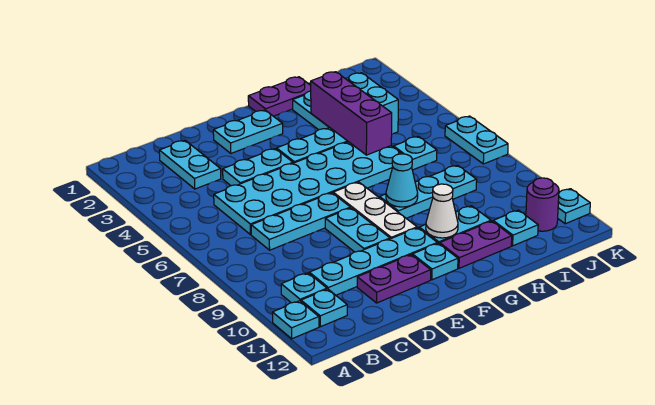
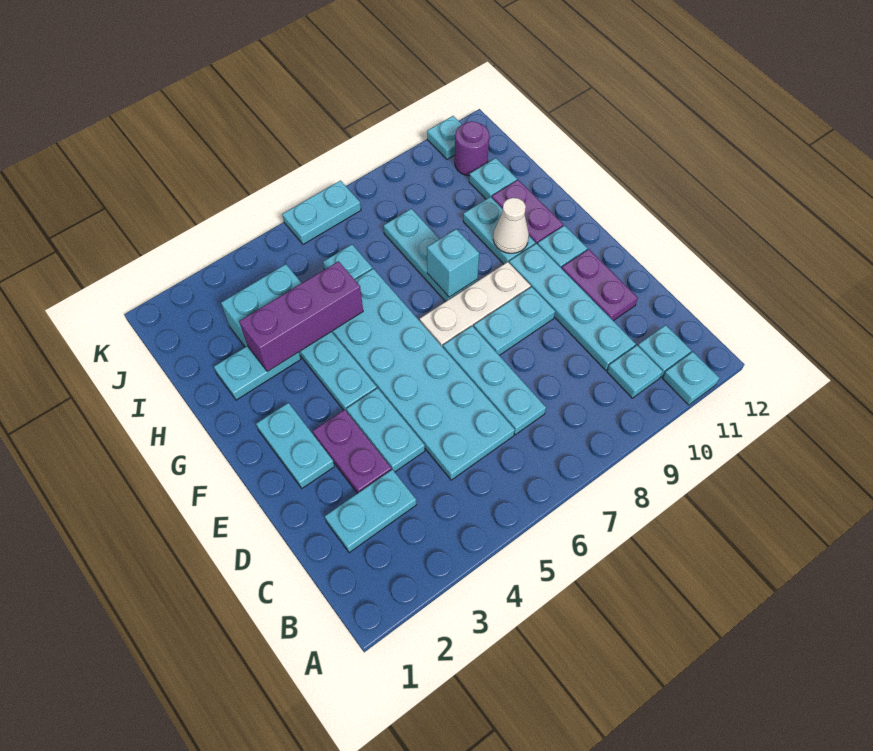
purple 1x2 plate [248,77,311,116] -> purple 1x2 plate moved to [313,410,391,493]
cyan 1x1 cone [386,154,418,207] -> cyan 1x1 brick [427,229,479,297]

